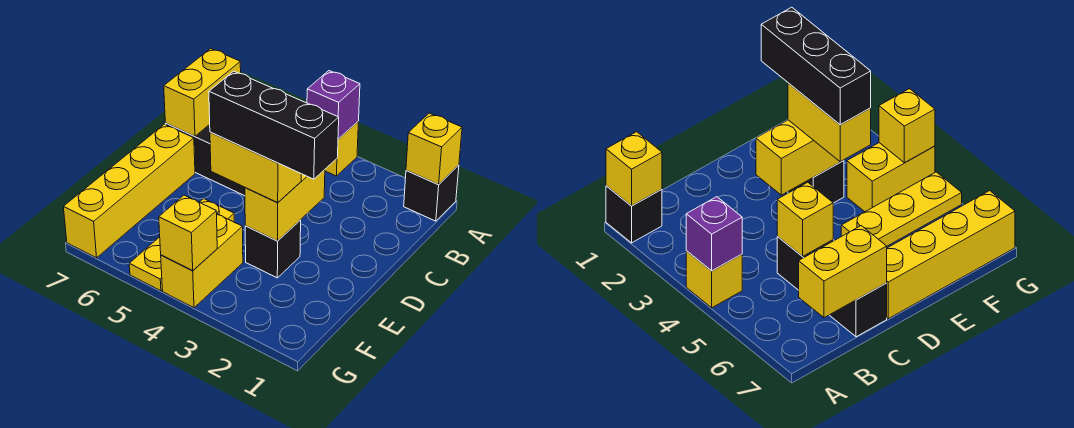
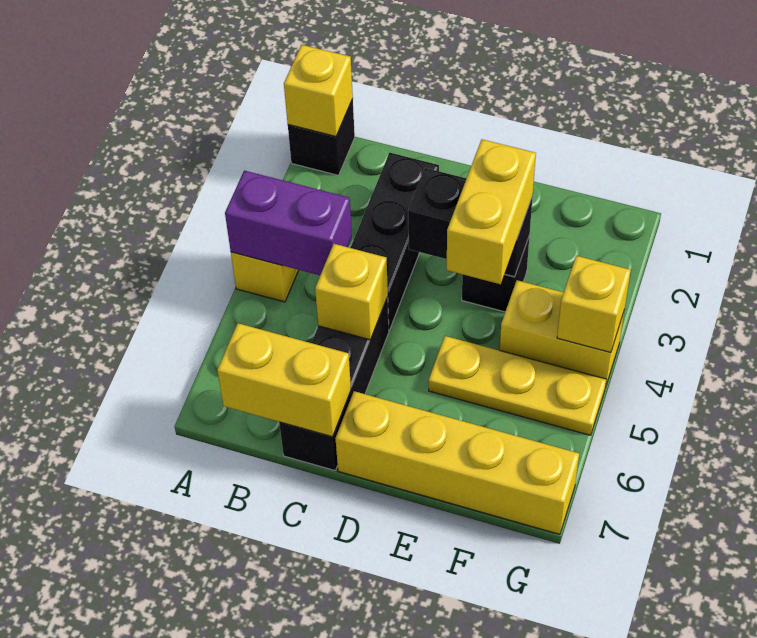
purple 1x1 brick [307,71,360,139] -> purple 1x2 brick [225,171,352,275]
yellow 1x2 brick [245,170,325,241] -> black 1x2 brick [408,168,533,277]
black 1x3 brick [209,71,339,179] -> black 1x3 brick moved to [351,153,439,330]

